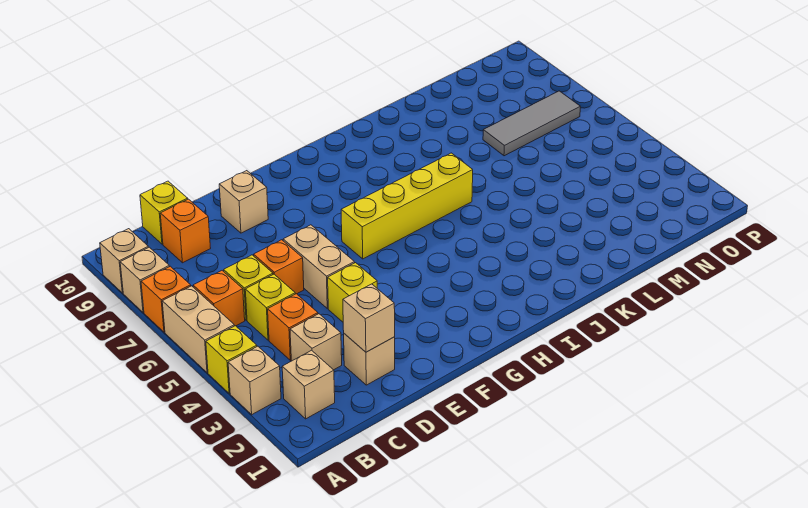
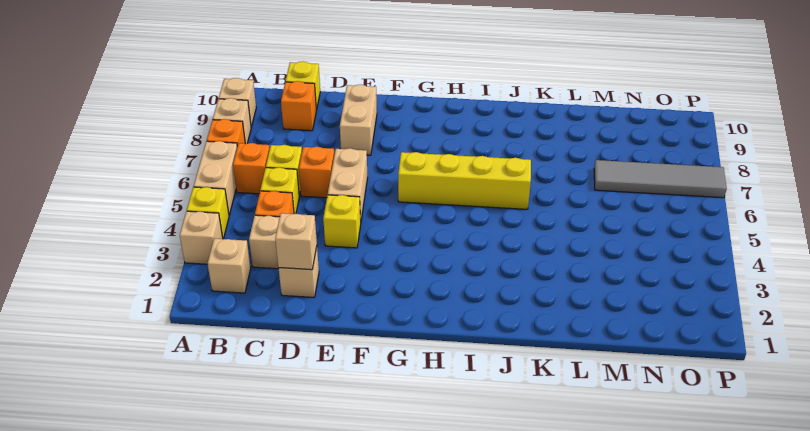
tan 1x1 brick [219,171,268,233] -> tan 1x2 brick [340,85,377,155]
grey 1x3 tile [483,91,580,156] -> grey 1x4 tile [594,160,727,198]

